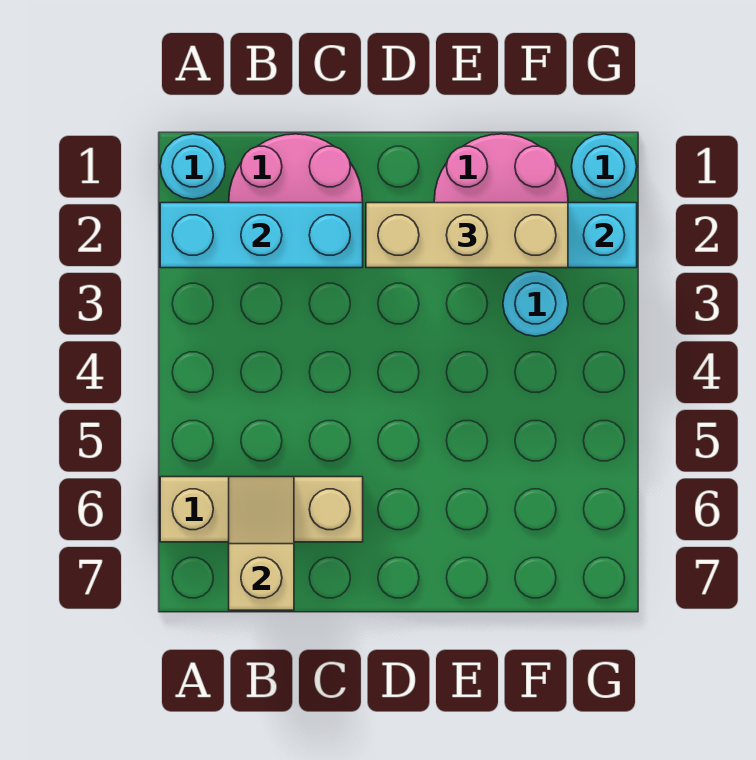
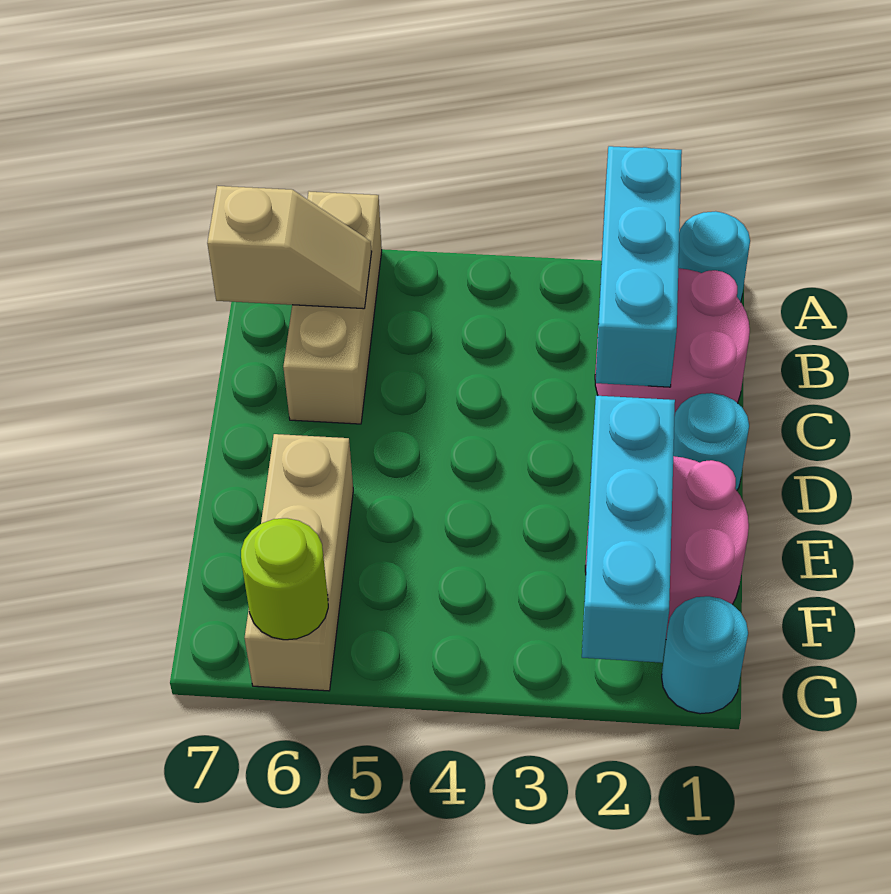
tan 1x3 brick [366,203,568,268] -> tan 1x3 brick moved to [245,434,353,691]
cyan 1x1 round brick [503,271,568,336] -> cyan 1x1 round brick moved to [673,393,749,490]
none -> lime 1x1 round brick [241,518,328,640]

